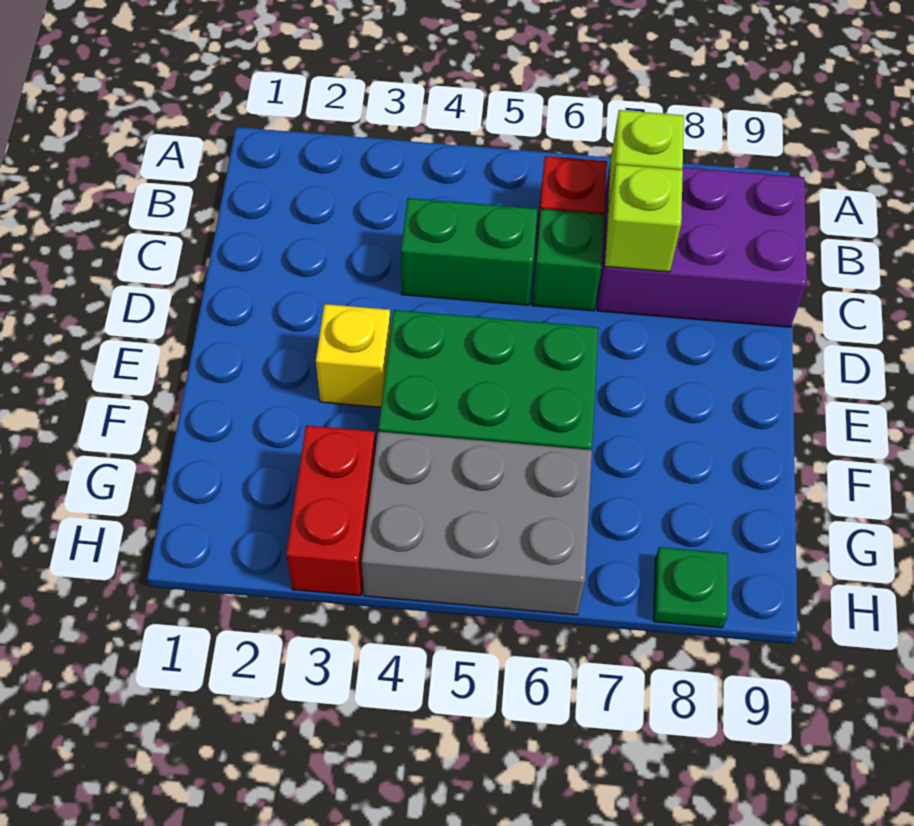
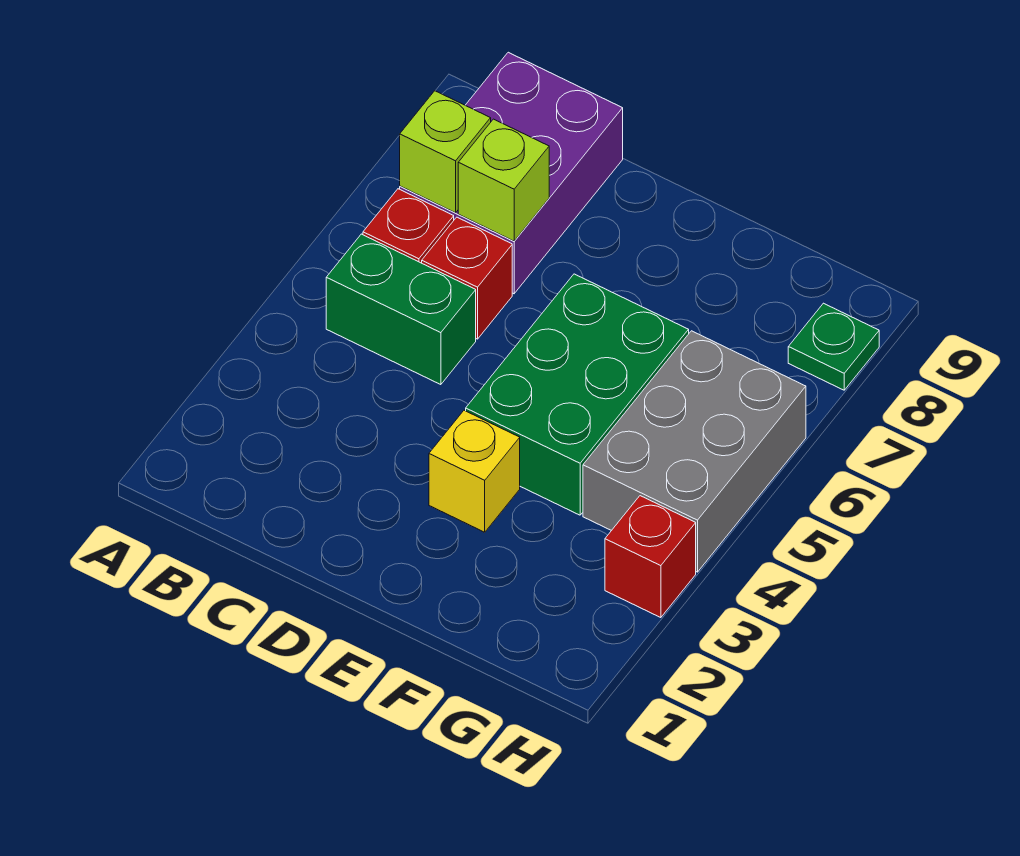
green 1x2 brick [401,198,537,305] -> green 1x2 brick turned to [326,234,476,385]
green 1x1 brick [532,209,604,311] -> red 1x1 brick [422,217,512,339]
red 1x2 brick [286,425,376,596] -> red 1x1 brick [605,496,696,618]

